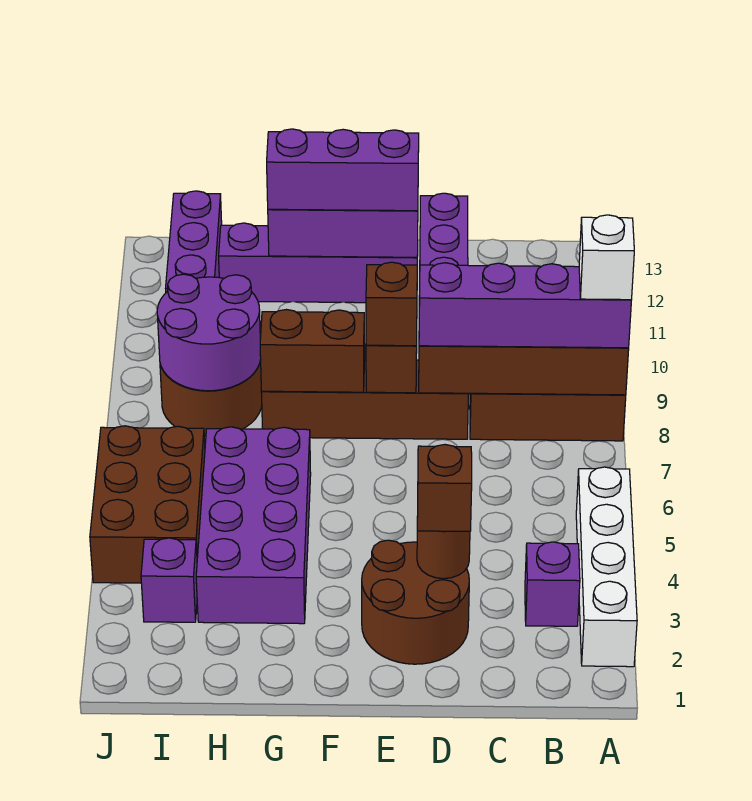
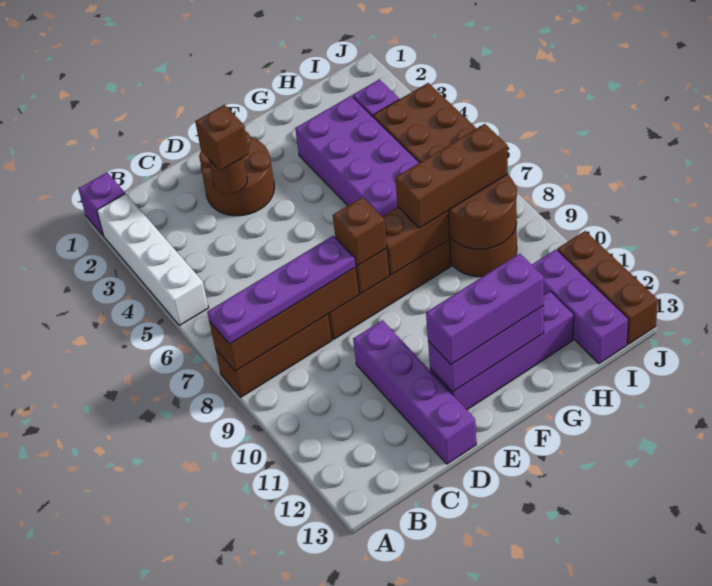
purple 1x4 brick [419,263,631,348] -> purple 1x4 plate [207,236,356,344]
white 1x1 brick [579,215,634,300] -> none
purple 1x1 brick [525,542,580,626] -> purple 1x1 brick moved to [78,173,125,236]
none -> brown 1x3 brick [395,124,508,228]
purple 2x2 round brick [157,274,261,391] -> brown 2x2 round brick [448,174,517,249]
none -> brown 1x3 brick [557,231,658,344]

